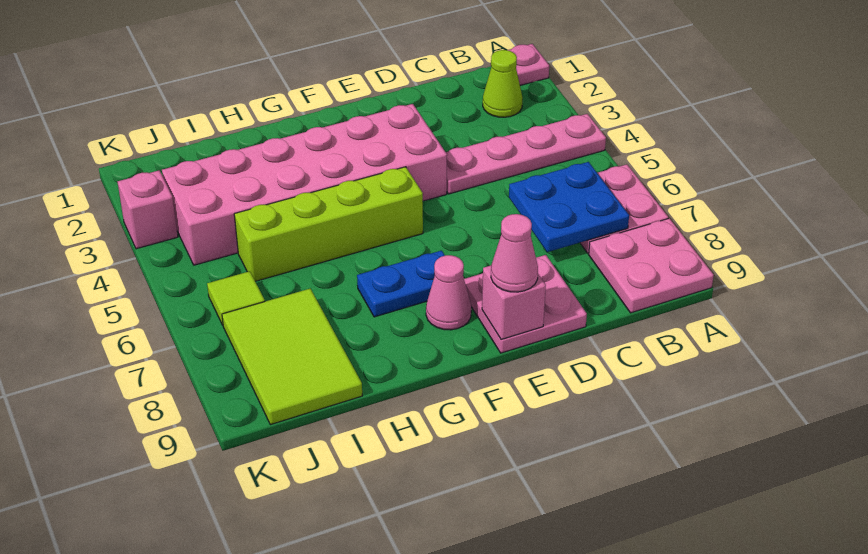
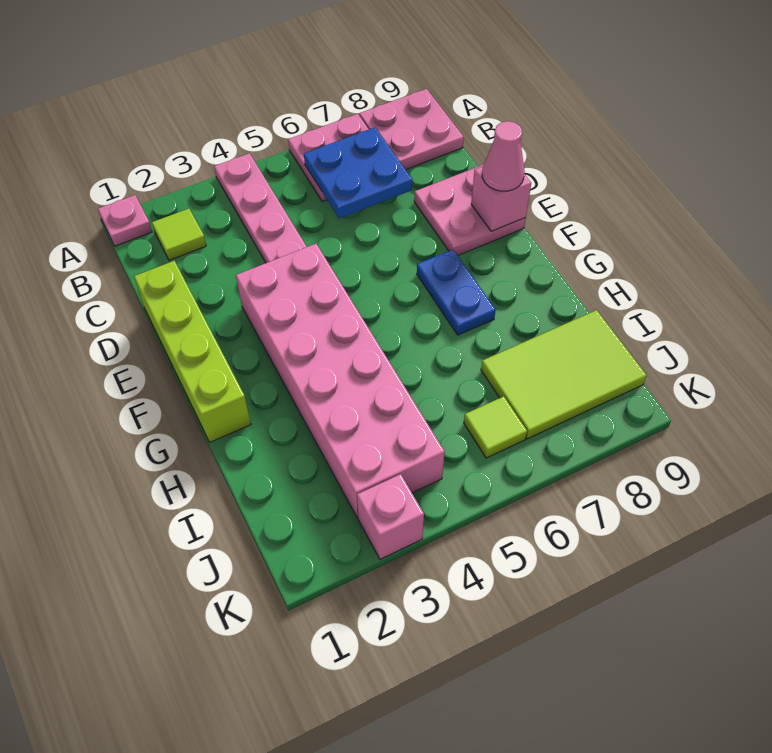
lime 1x1 cone [483,50,523,117] -> lime 1x1 tile [152,209,206,260]
lime 1x4 brick [234,167,423,281] -> lime 1x4 brick moved to [134,261,251,442]
pink 1x1 cone [426,255,471,330] -> none

